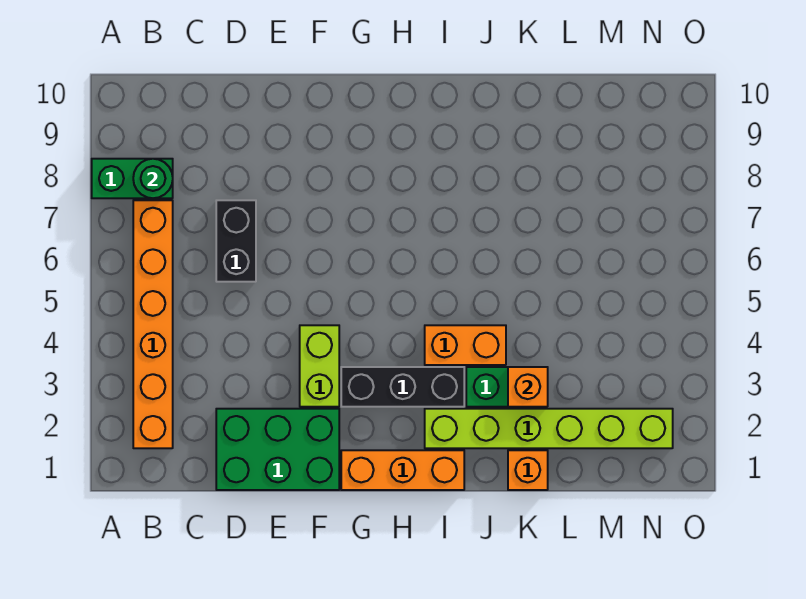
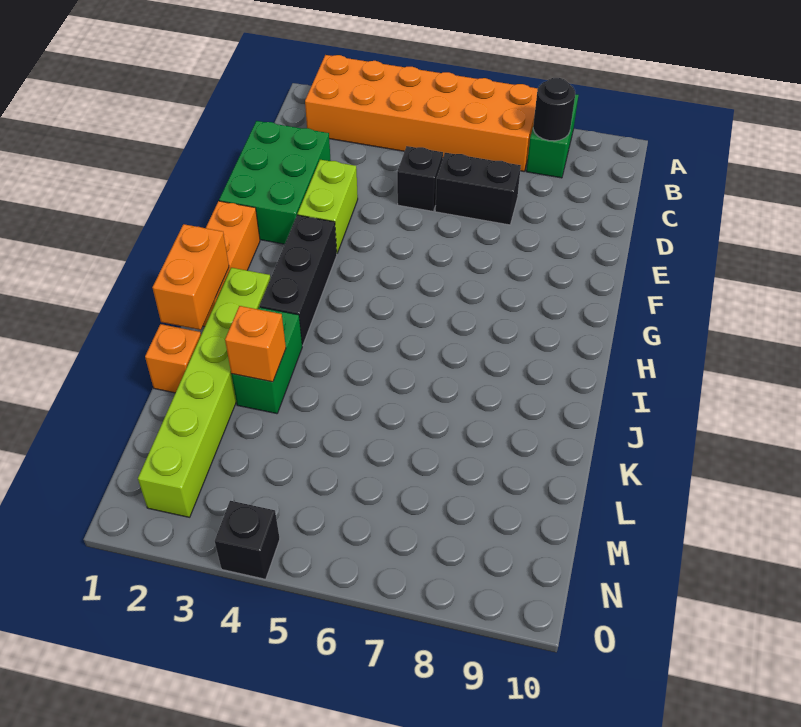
orange 1x6 brick [133,200,173,448] -> orange 2x6 brick [305,55,538,171]
green 1x1 round brick [133,159,173,198] -> black 1x1 round brick [533,78,575,141]
none -> black 1x1 brick [397,146,443,211]
lime 1x2 brick [300,325,339,407] -> lime 1x2 brick turned to [298,160,358,253]
orange 1x2 brick [425,325,506,365] -> orange 1x2 brick moved to [152,224,229,330]
none -> black 1x1 brick [215,501,280,579]

